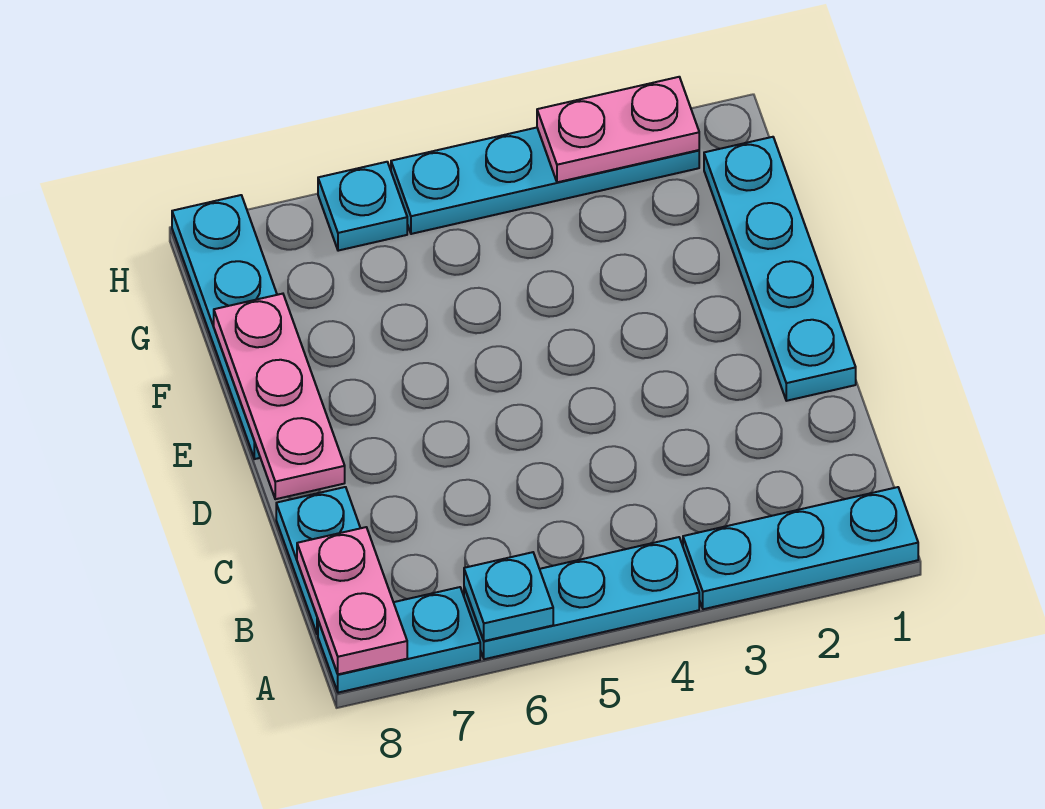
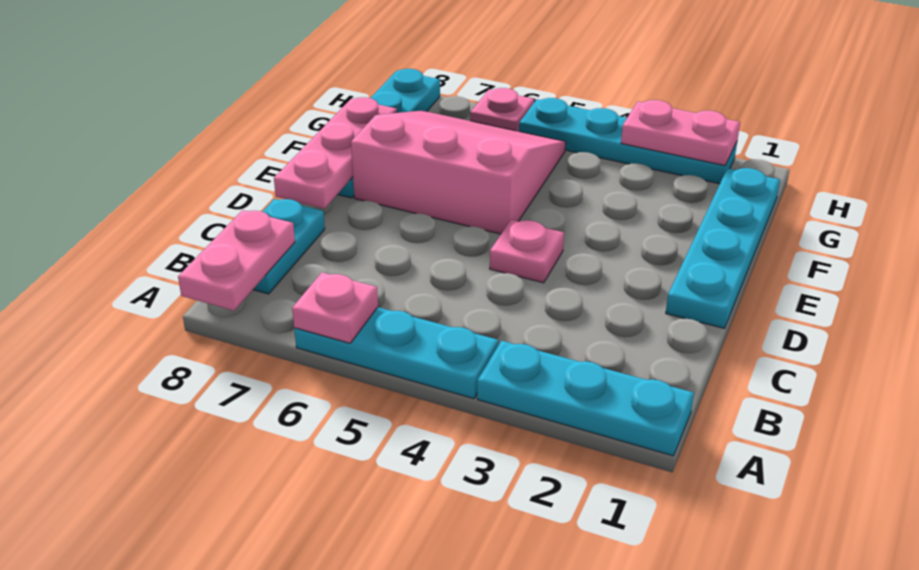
cyan 1x1 plate [464,552,553,641] -> pink 1x1 plate [292,272,378,343]
cyan 1x2 plate [318,587,480,693] -> none
none -> pink 1x1 plate [490,220,564,283]
none -> pink 3x3 slope [351,111,566,234]
cyan 1x1 plate [318,162,407,251] -> pink 1x1 plate [470,88,534,131]

